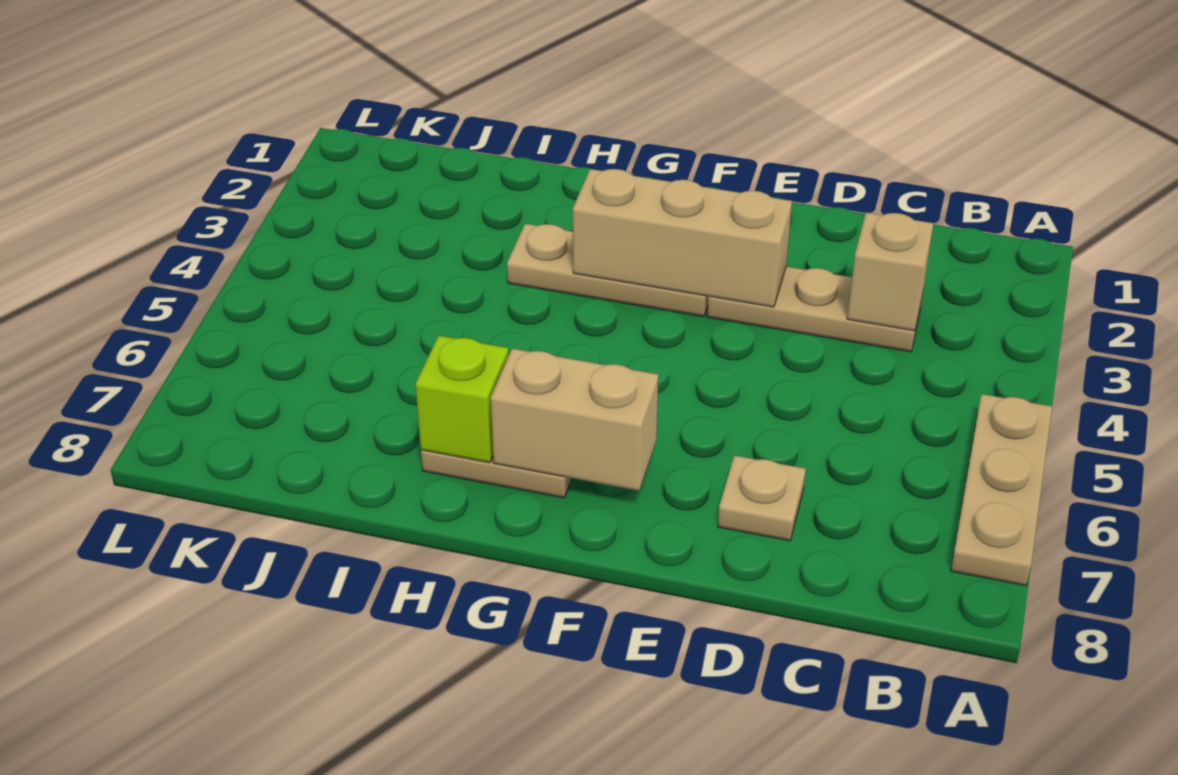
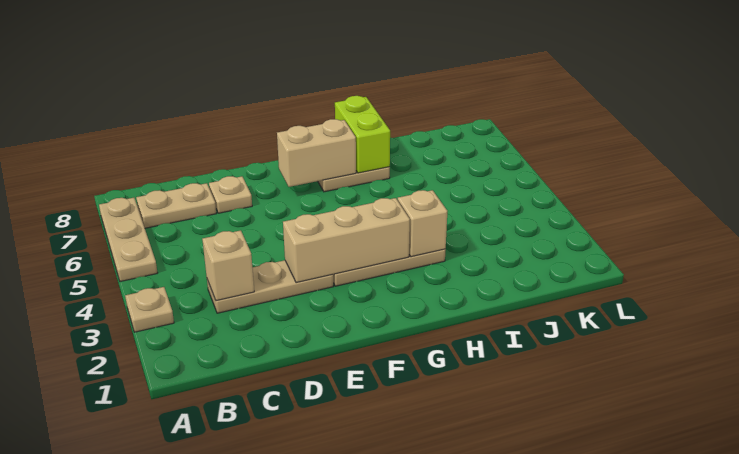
none -> tan 1x1 plate [125,287,174,332]
none -> tan 1x2 plate [136,183,216,228]
none -> tan 1x1 brick [398,190,447,257]
lime 1x1 brick [415,336,509,463] -> lime 1x2 brick [335,96,390,173]

